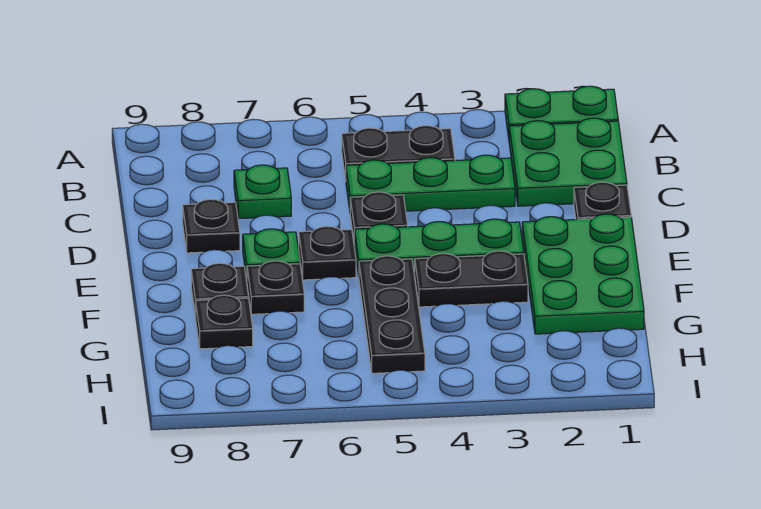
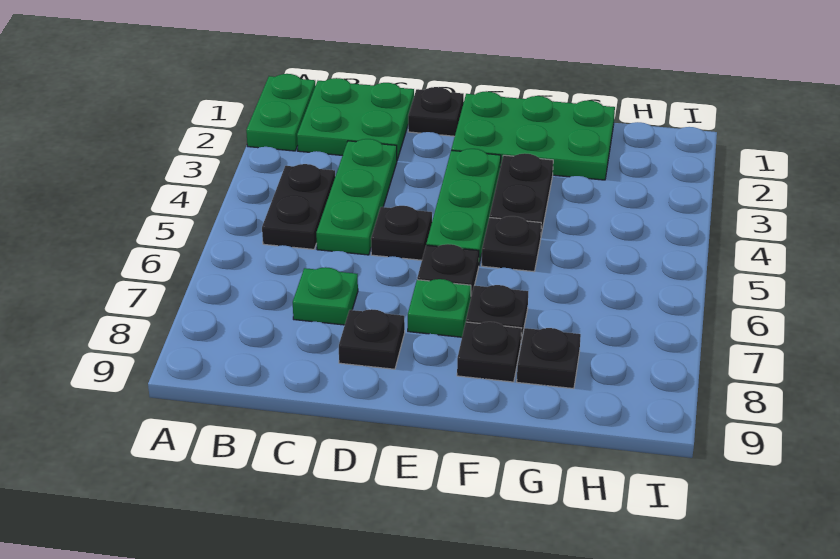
black 1x3 plate [359,256,425,373] -> black 1x1 plate [482,216,541,272]

